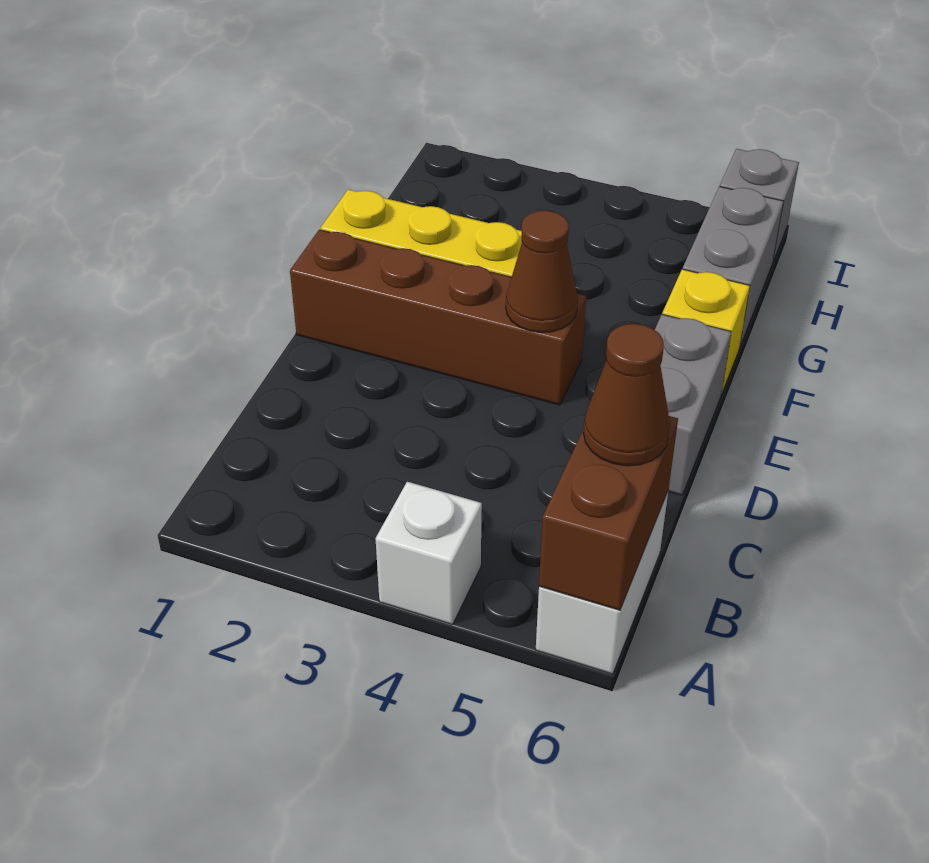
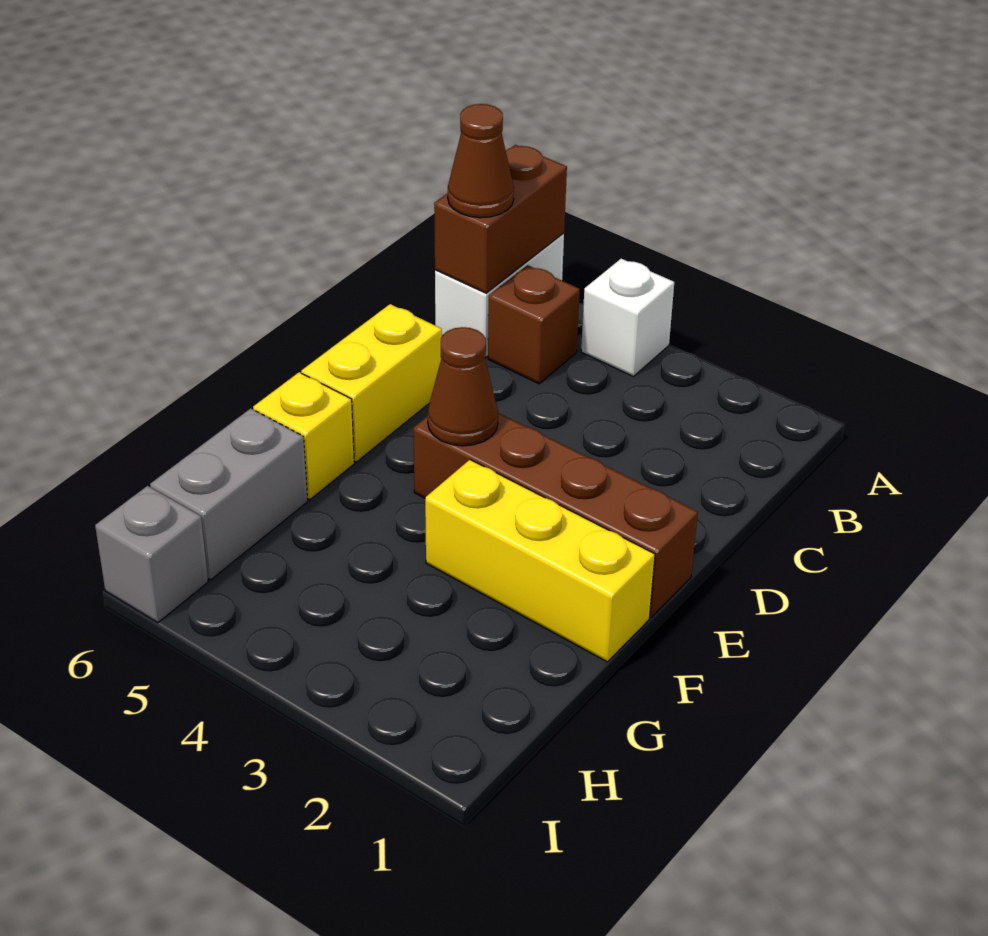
none -> brown 1x1 brick [488,265,580,384]
grey 1x2 brick [655,315,731,495] -> yellow 1x2 brick [301,304,442,462]

